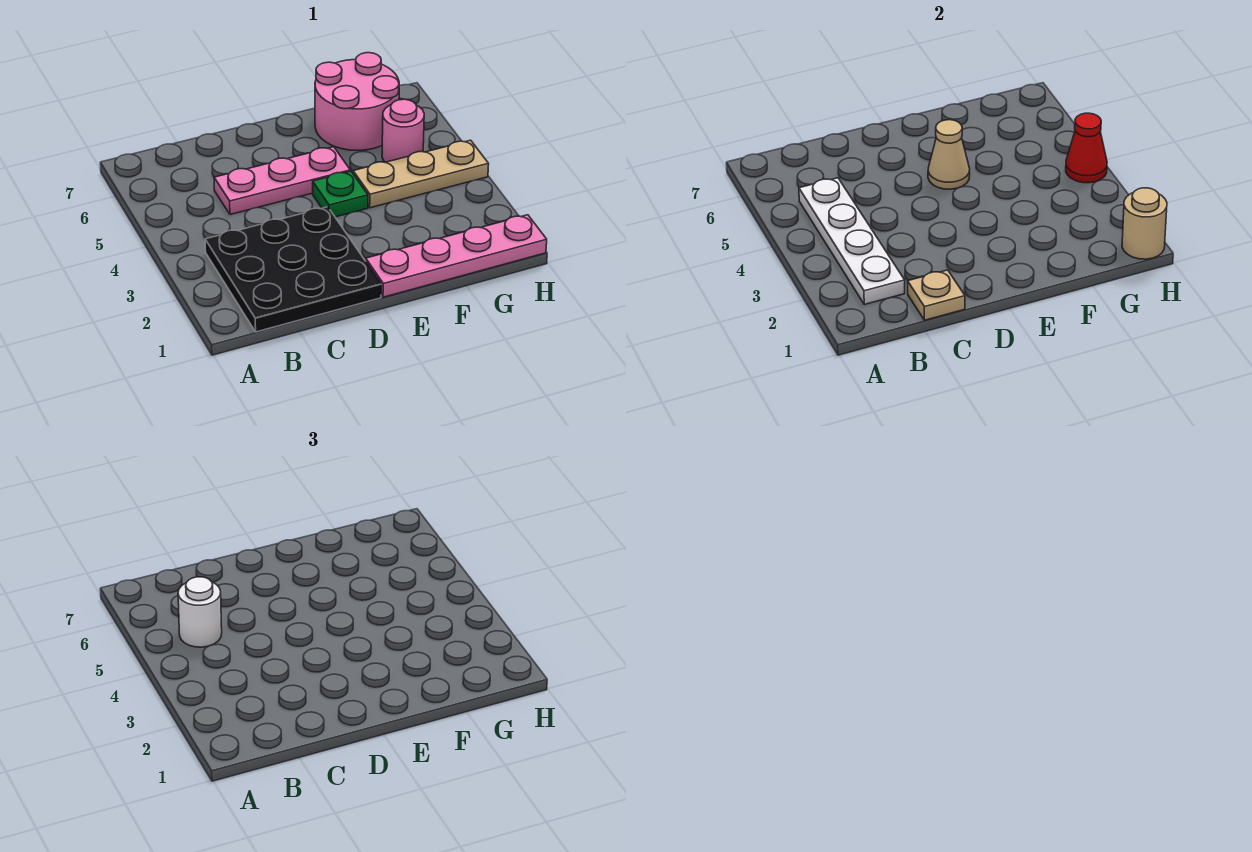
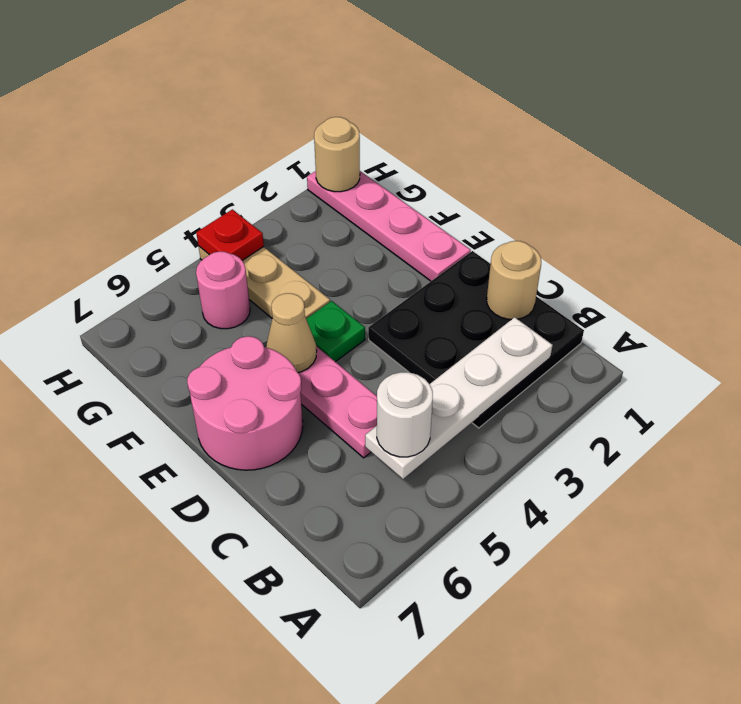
tan 1x1 plate [908,270,965,320] -> tan 1x1 round brick [487,241,541,320]
pink 2x2 round brick [315,53,399,150] -> pink 2x2 round brick moved to [187,336,303,470]
red 1x1 cone [1066,113,1107,183] -> red 1x1 plate [196,209,264,261]

